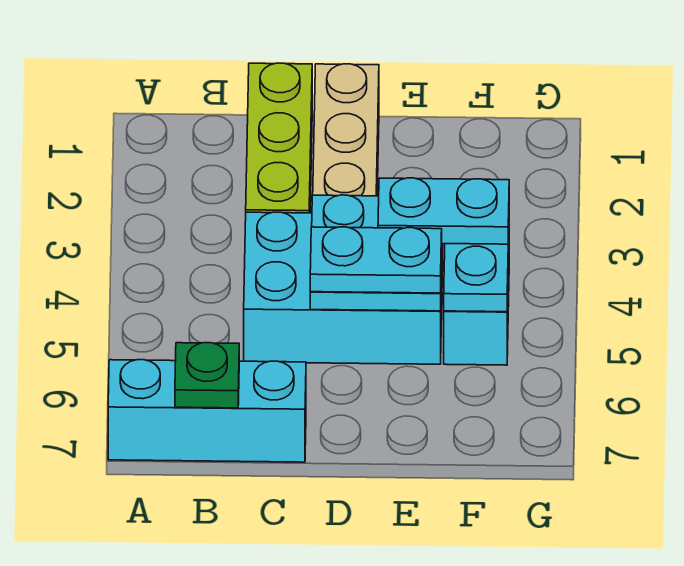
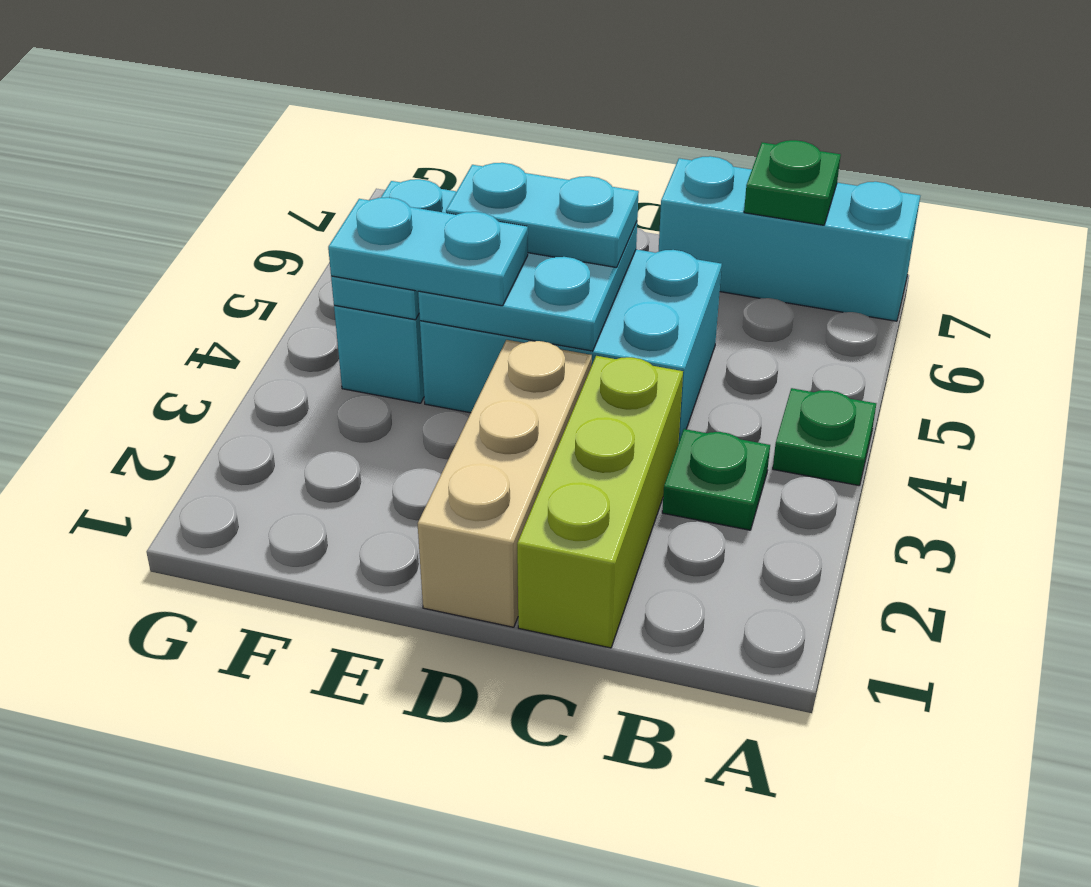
none -> green 1x1 plate [773,388,876,486]
none -> green 1x1 plate [662,429,770,530]

